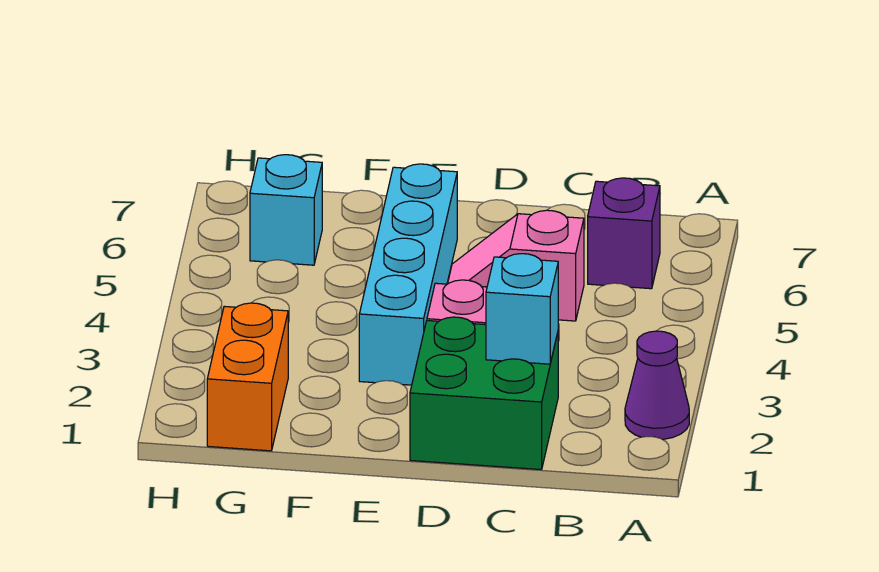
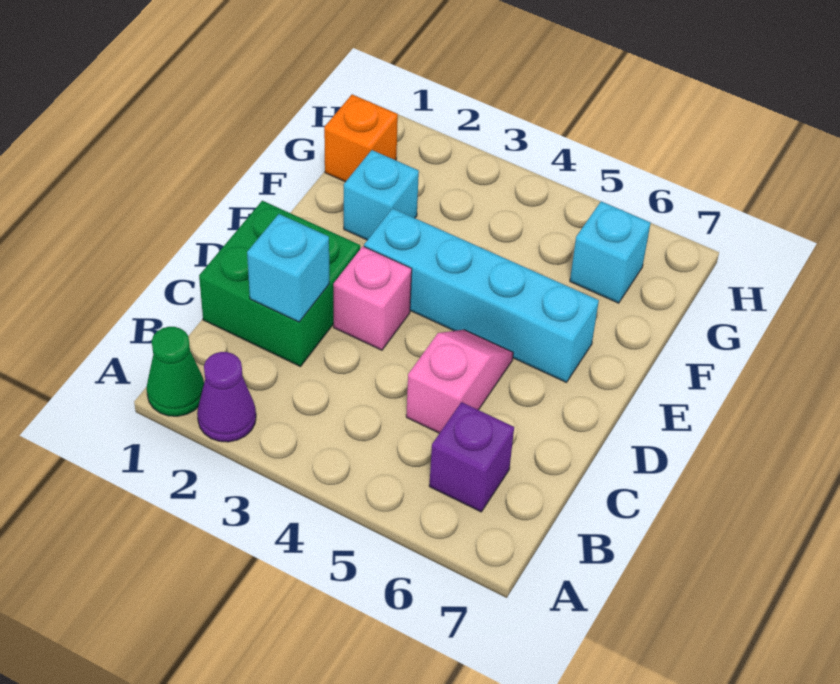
none -> green 1x1 cone [147,327,204,416]
none -> cyan 1x1 brick [344,150,419,240]
orange 1x2 brick [207,303,288,451] -> orange 1x1 brick [324,95,398,182]

